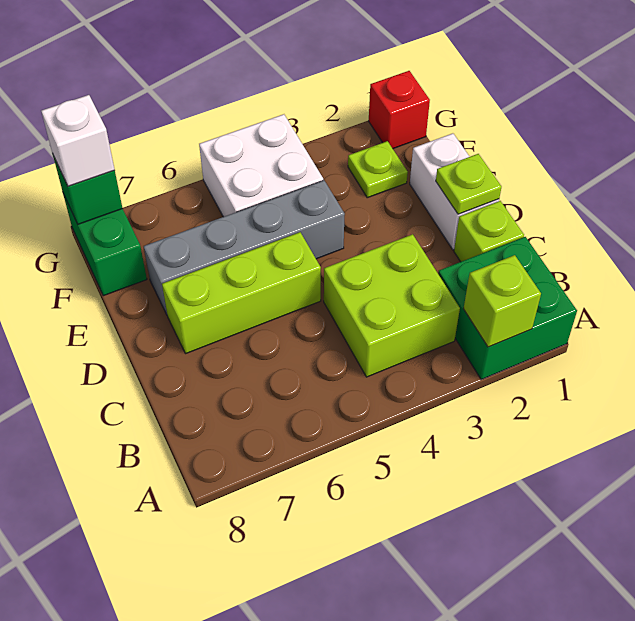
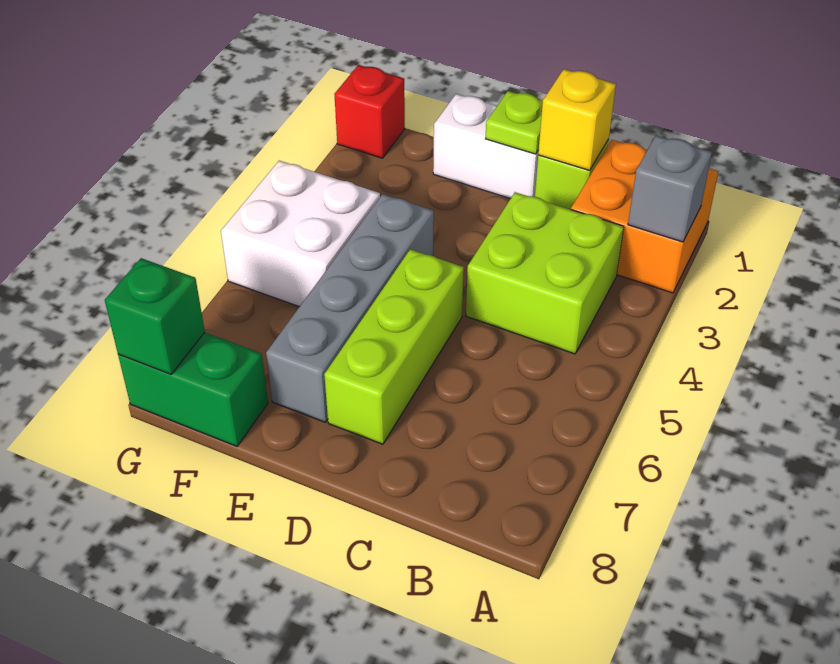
green 2x2 brick [438,237,577,379] -> orange 2x2 brick [571,140,719,293]
lime 1x1 brick [464,255,541,347] -> grey 1x1 brick [628,135,712,242]
none -> yellow 1x1 brick [538,69,616,170]
lime 1x1 plate [348,141,408,198] -> none
white 1x1 brick [41,95,115,186] -> none

